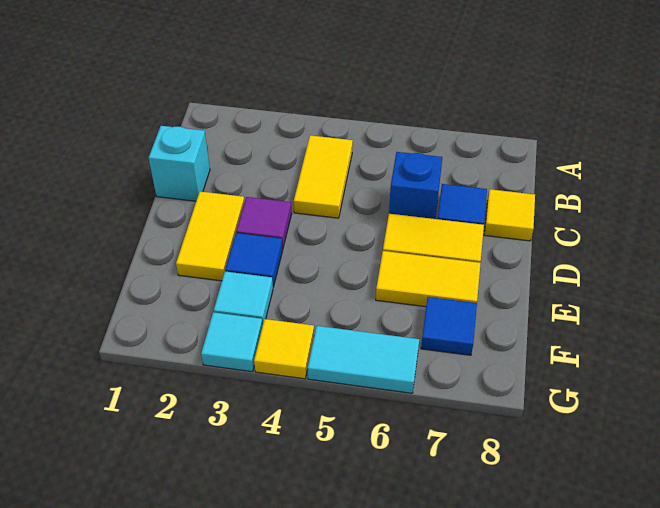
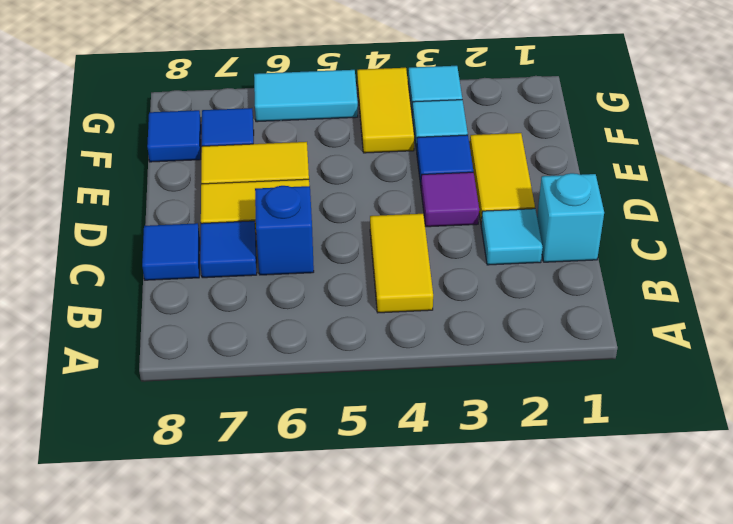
none -> cyan 1x1 tile [481,209,543,265]
yellow 1x1 tile [484,189,535,241] -> blue 1x1 tile [142,223,200,280]
none -> blue 1x1 tile [147,110,201,162]
yellow 1x1 tile [254,319,314,379] -> yellow 1x2 tile [357,68,414,153]

